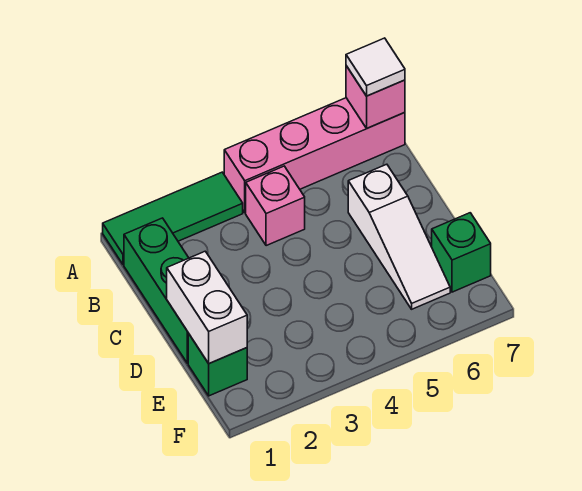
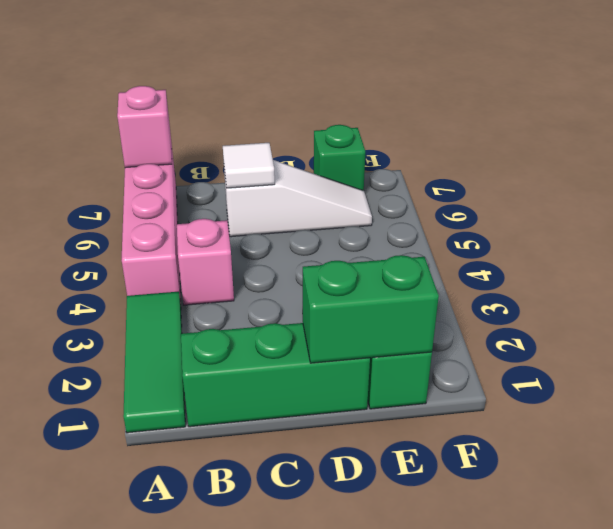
white 1x1 tile [346,38,405,96] -> white 1x1 tile moved to [223,143,275,188]
white 1x2 brick [167,251,247,363] -> green 1x2 brick [303,255,439,363]

